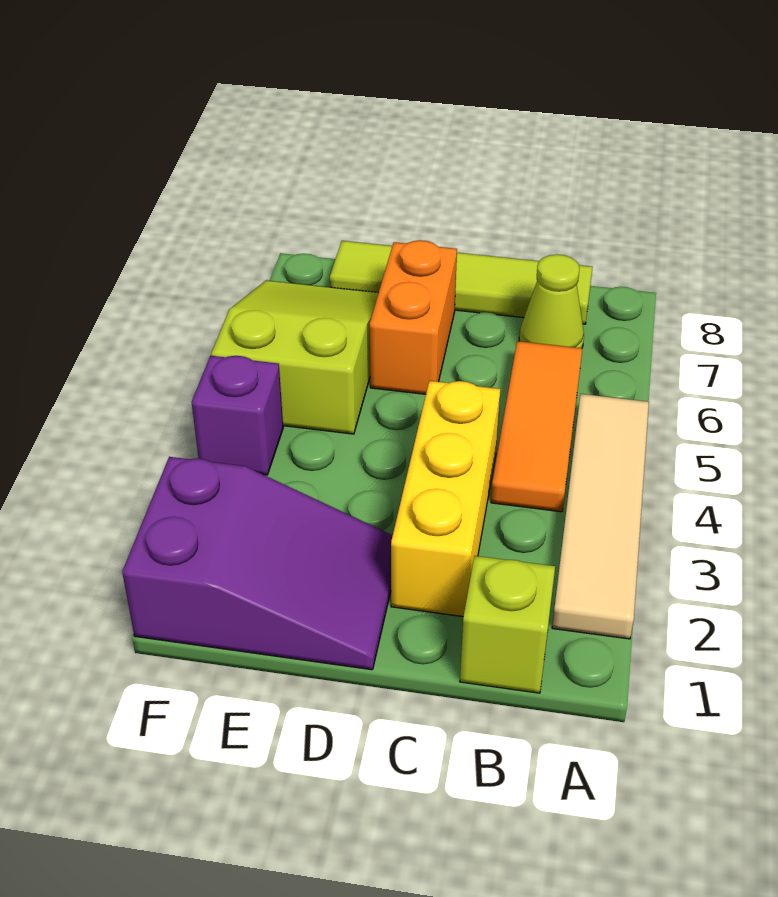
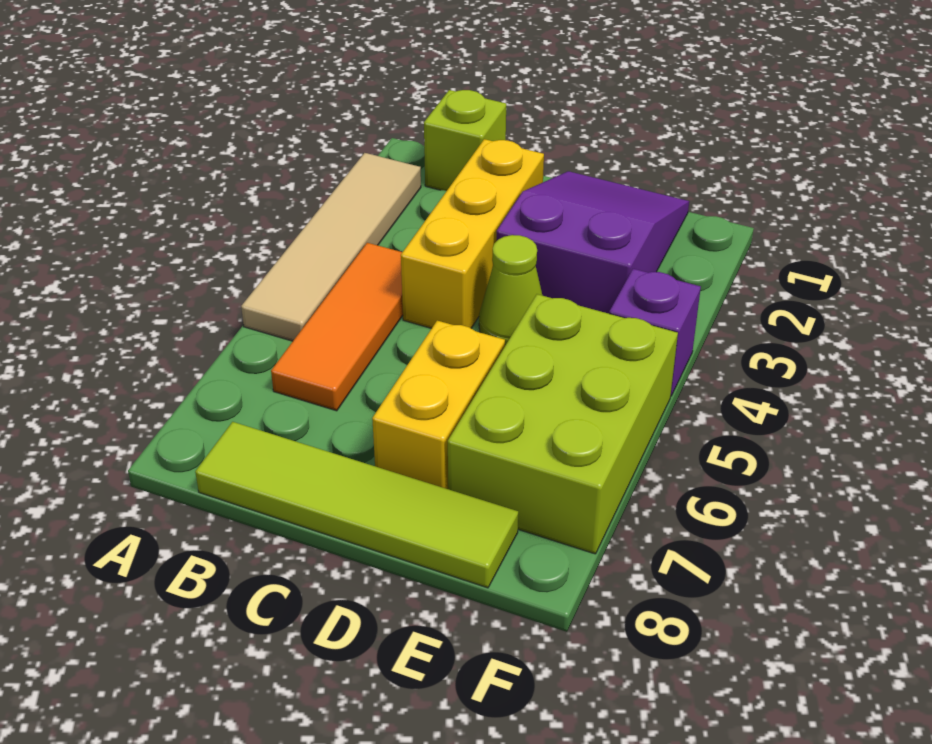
lime 1x1 cone [519,254,584,348] -> lime 1x1 cone moved to [479,235,543,345]
purple 2x3 slope [122,457,393,670] -> purple 2x3 slope turned to [497,171,689,314]
orange 1x2 brick [370,240,457,394] -> yellow 1x2 brick [372,321,505,489]
lime 2x3 slope [211,280,378,434] -> lime 2x3 brick [448,294,678,554]

